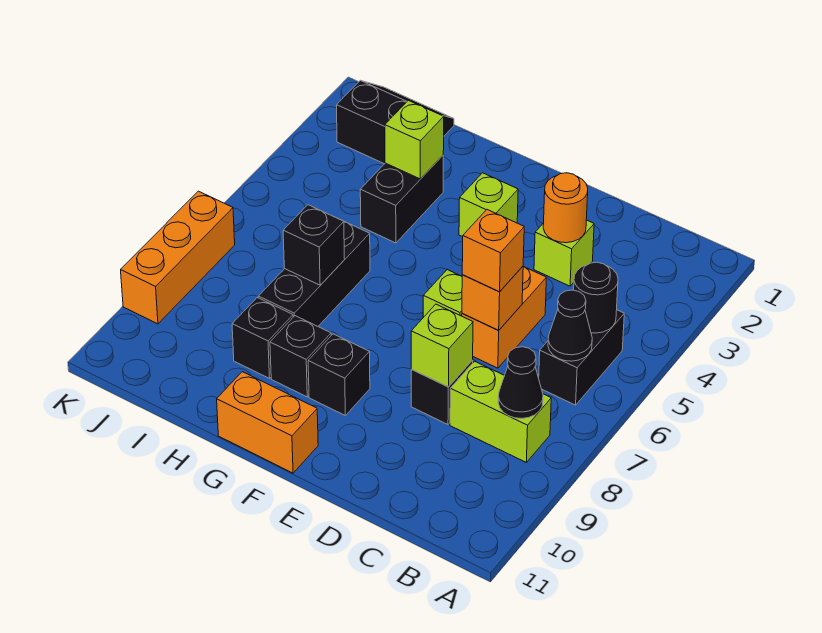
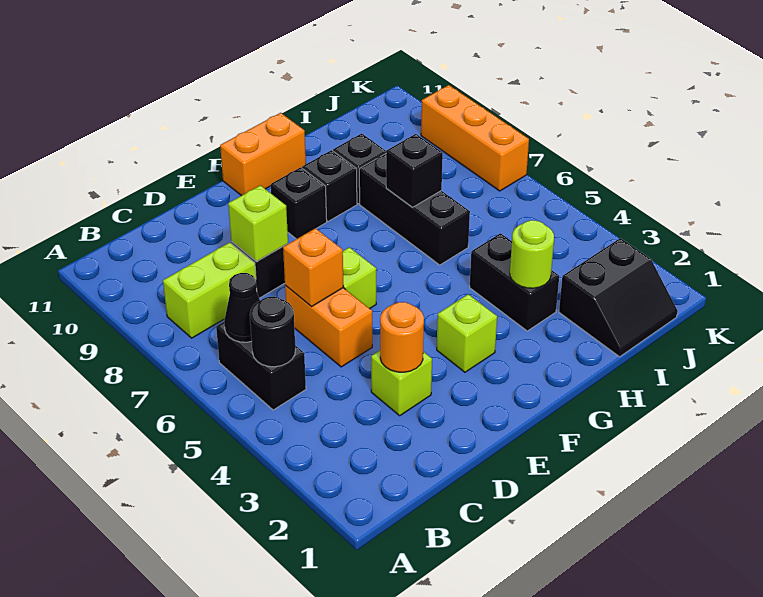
black 1x1 cone [498,347,543,418] -> none
orange 1x1 brick [462,210,524,292] -> none
lime 1x1 brick [385,100,444,179] -> lime 1x1 round brick [510,220,554,288]

